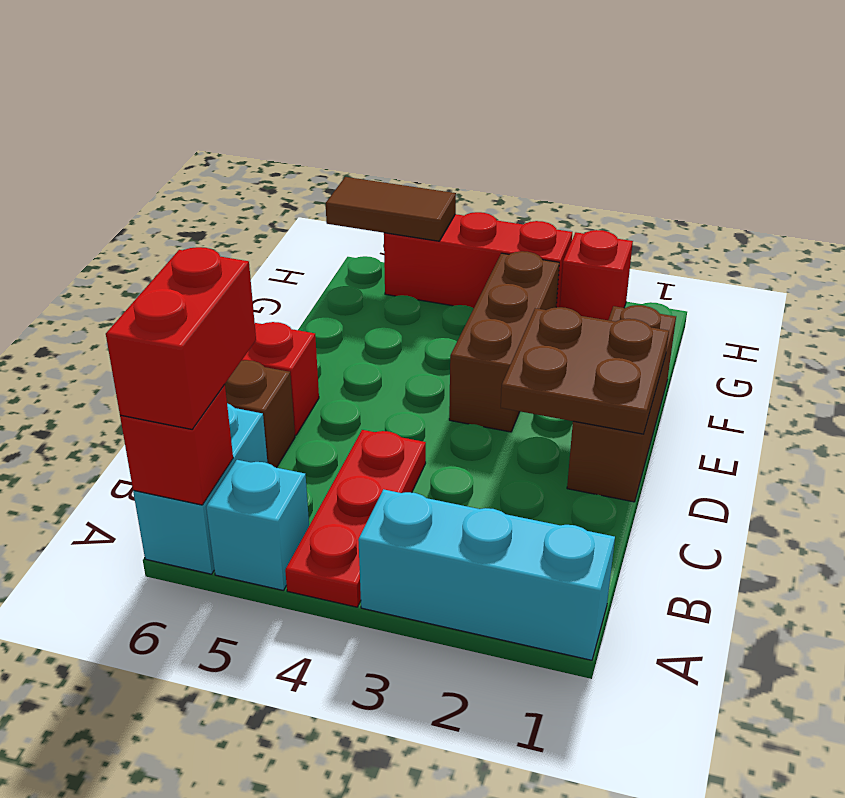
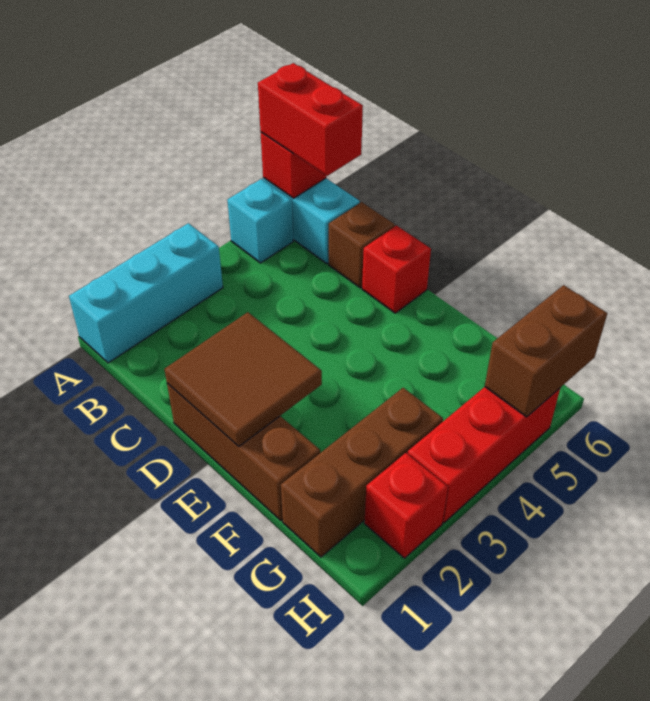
red 1x3 plate [285,430,426,607] -> none
brown 2x2 plate [501,307,669,434] -> brown 2x2 tile [164,312,322,446]
brown 1x3 brick [449,251,559,432] -> brown 1x3 brick turned to [281,388,443,557]
brown 1x2 tile [326,177,456,241] -> brown 1x2 brick [485,285,607,417]

